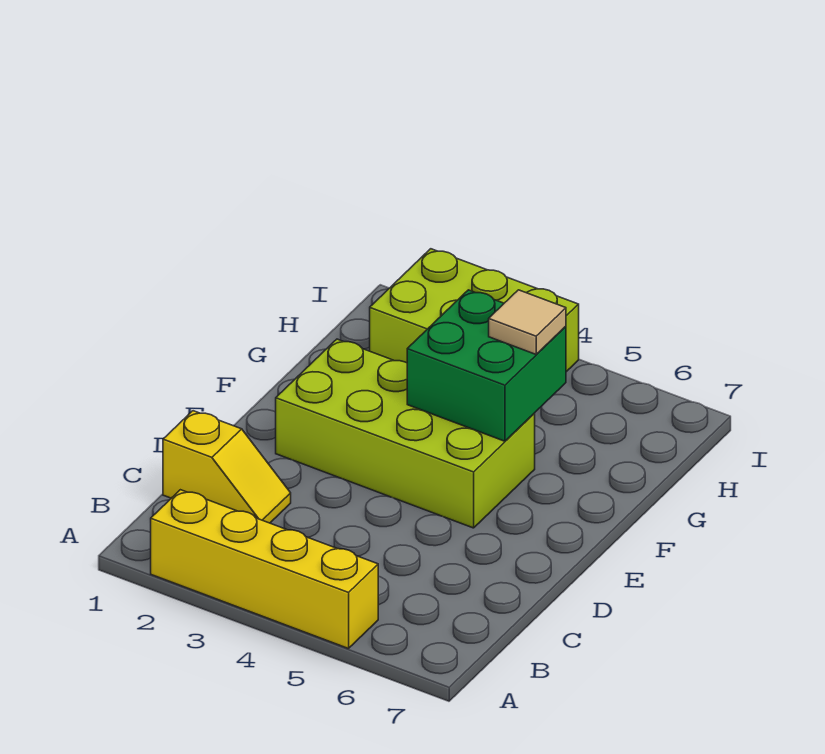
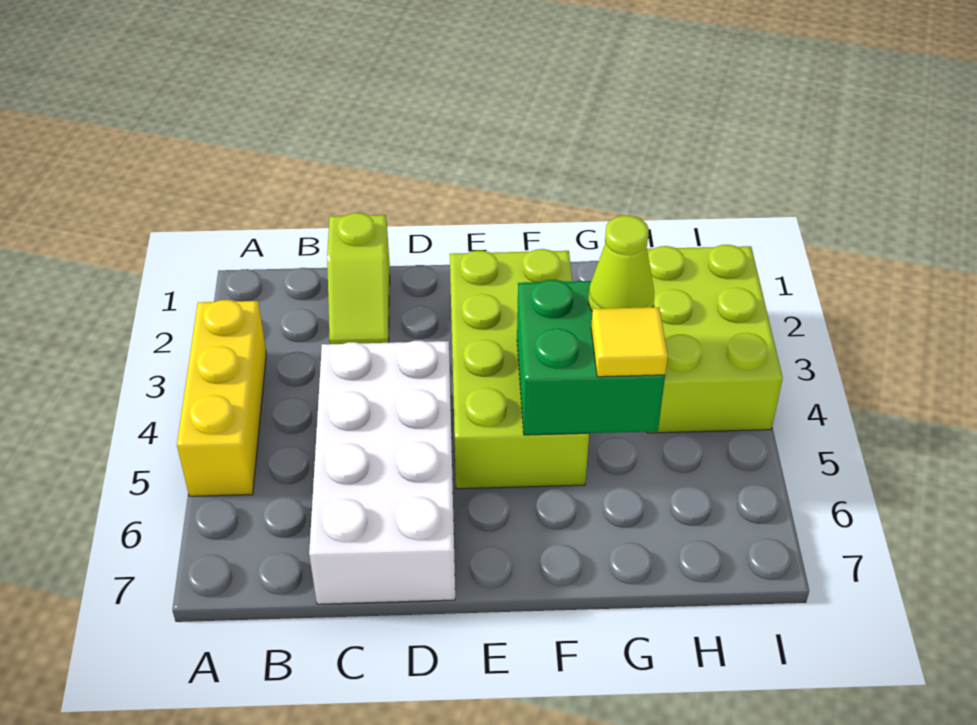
yellow 1x4 brick [151,490,378,649] -> yellow 1x3 brick [177,300,266,496]
yellow 1x2 slope [163,411,291,523] -> lime 1x2 slope [327,213,390,344]
none -> white 2x4 brick [309,341,455,604]
none -> lime 1x1 cone [588,216,654,311]
tan 1x1 tile [489,290,566,354] -> yellow 1x1 tile [591,307,668,377]

